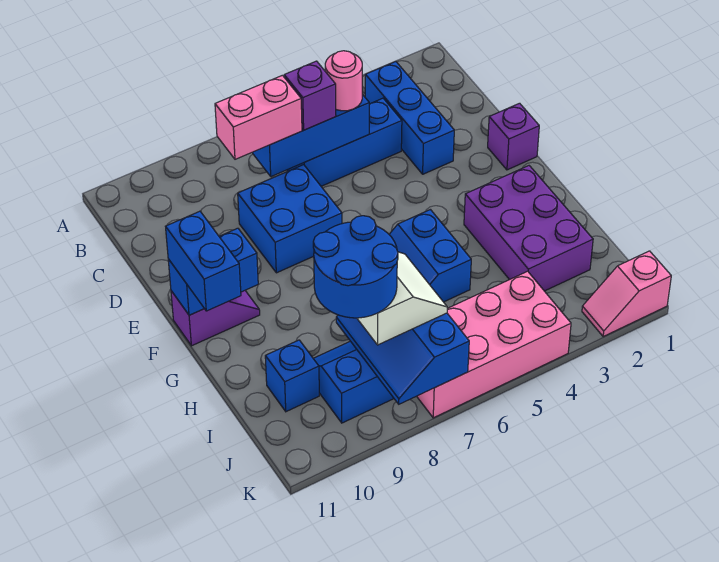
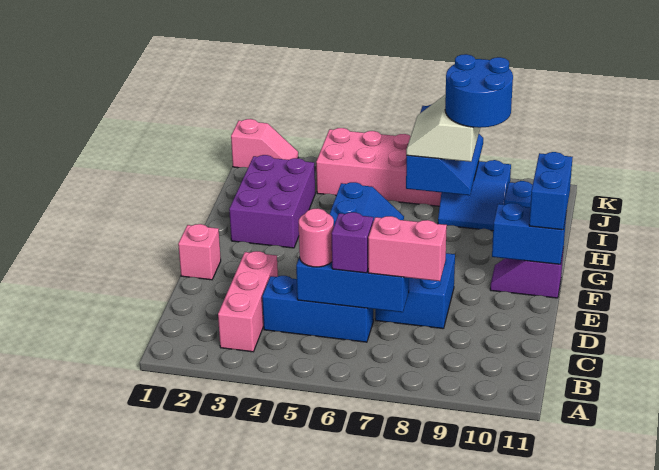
blue 1x3 brick [365,62,454,174] -> pink 1x3 brick [218,251,278,352]
purple 1x1 brick [488,103,539,170] -> pink 1x1 brick [178,224,221,280]

